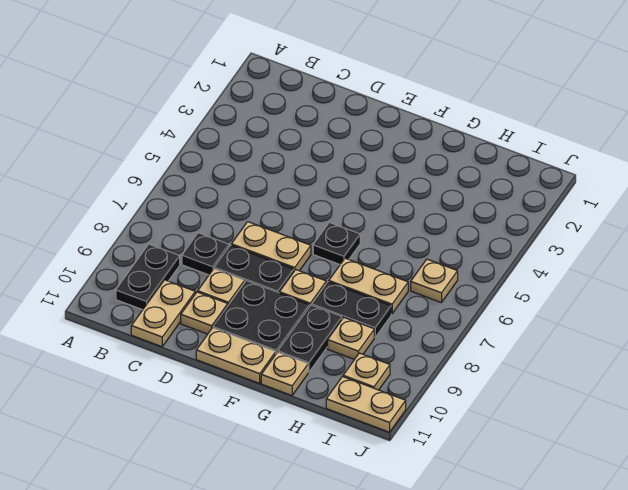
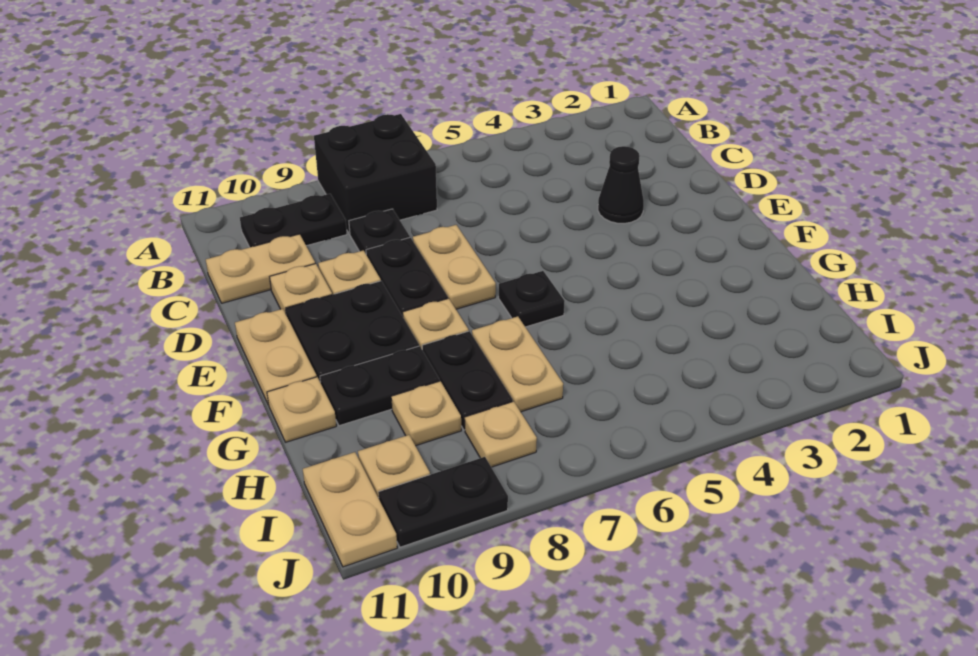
none -> black 2x2 brick [314,114,437,234]
none -> black 1x1 cone [598,146,644,223]
tan 1x1 plate [411,259,458,303] -> tan 1x1 plate moved to [465,401,537,467]
none -> black 1x2 plate [378,457,508,547]

